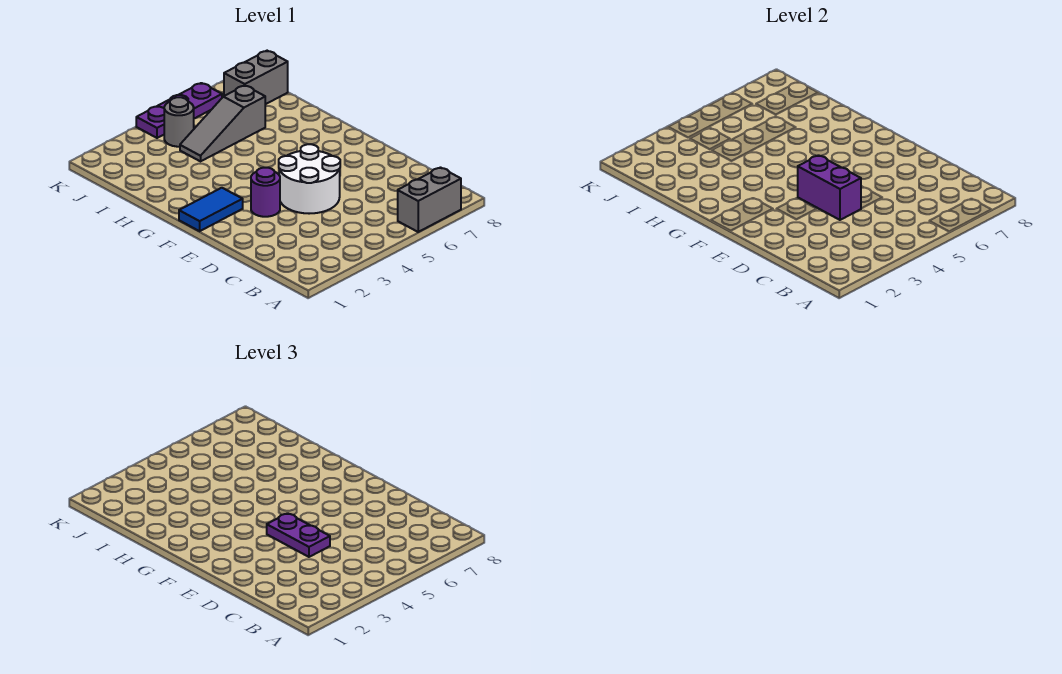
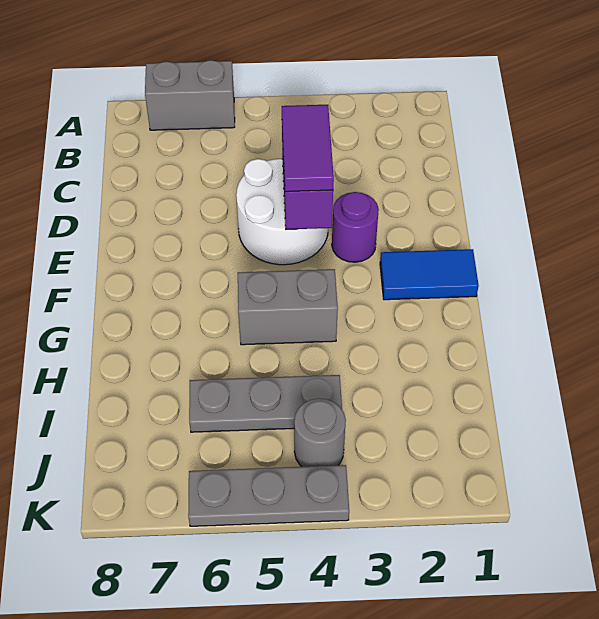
purple 1x2 plate [267,513,330,557] -> purple 1x2 tile [282,105,334,192]
grey 1x3 slope [180,85,265,161] -> grey 1x3 plate [189,375,342,432]
grey 1x2 brick [224,51,288,104] -> grey 1x2 brick moved to [238,269,338,345]
purple 1x3 plate [136,83,222,138] -> grey 1x3 plate [188,465,349,526]

